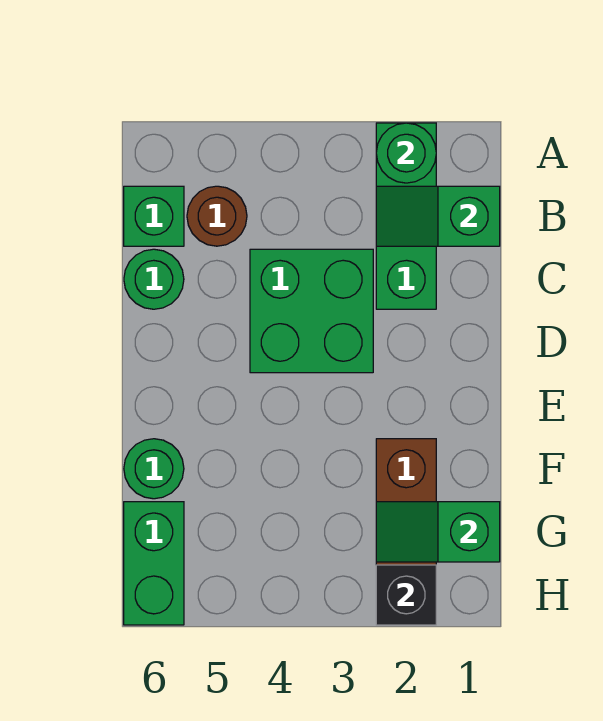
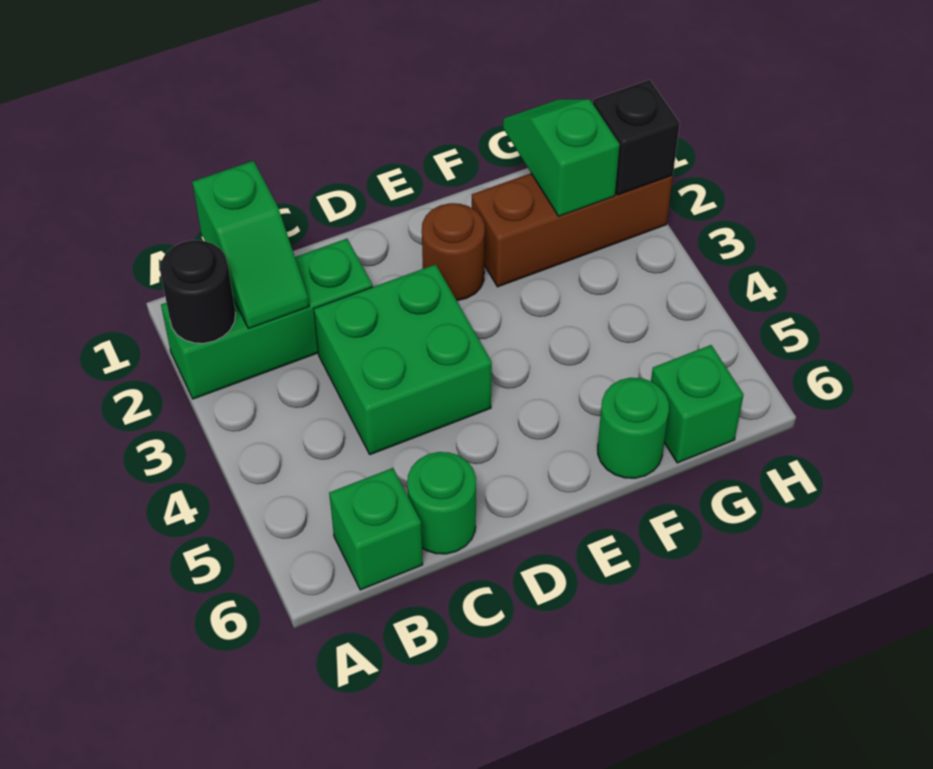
green 1x1 round brick [376,123,436,183] -> black 1x1 round brick [160,240,236,343]
brown 1x1 round brick [187,186,247,246] -> brown 1x1 round brick moved to [422,203,485,300]
green 1x2 slope [376,502,500,562] -> green 1x2 slope turned to [503,99,620,216]
green 1x2 brick [124,502,184,625] -> green 1x1 brick [651,345,744,463]

